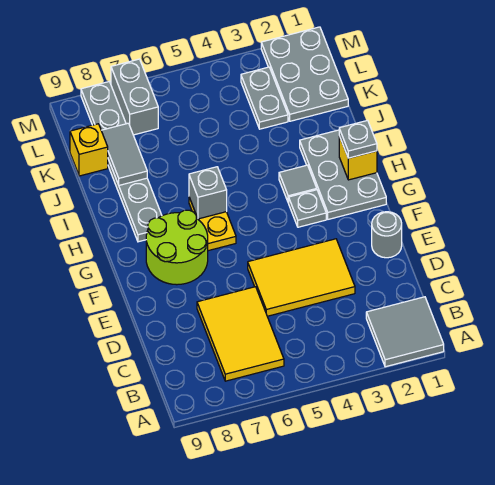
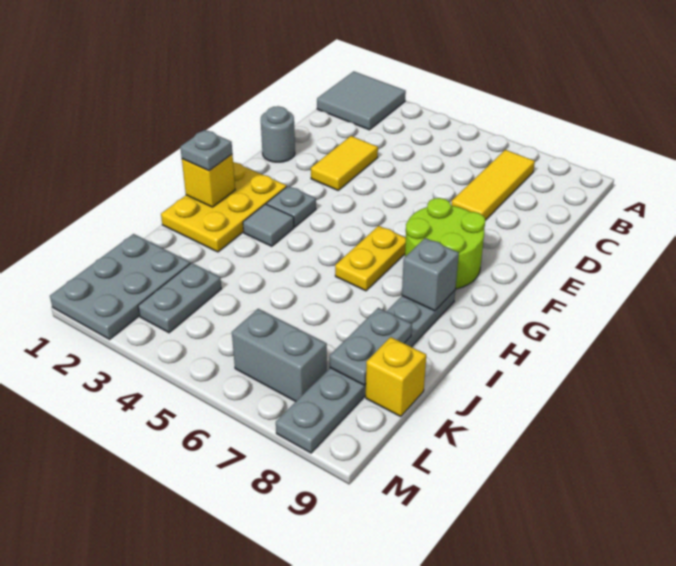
yellow 2x3 tile [197,287,284,381] -> yellow 1x3 tile [451,150,535,220]
yellow 2x3 tile [248,239,355,316] -> yellow 1x2 tile [311,136,378,190]
grey 2x3 plate [300,130,386,219] -> yellow 2x3 plate [161,162,287,252]
grey 1x1 brick [189,167,227,219] -> grey 1x1 brick moved to [402,238,459,311]
grey 1x2 tile [101,123,147,185] -> grey 1x2 plate [330,308,412,385]
grey 1x2 brick [111,59,158,135] -> grey 1x2 brick turned to [232,309,327,402]

